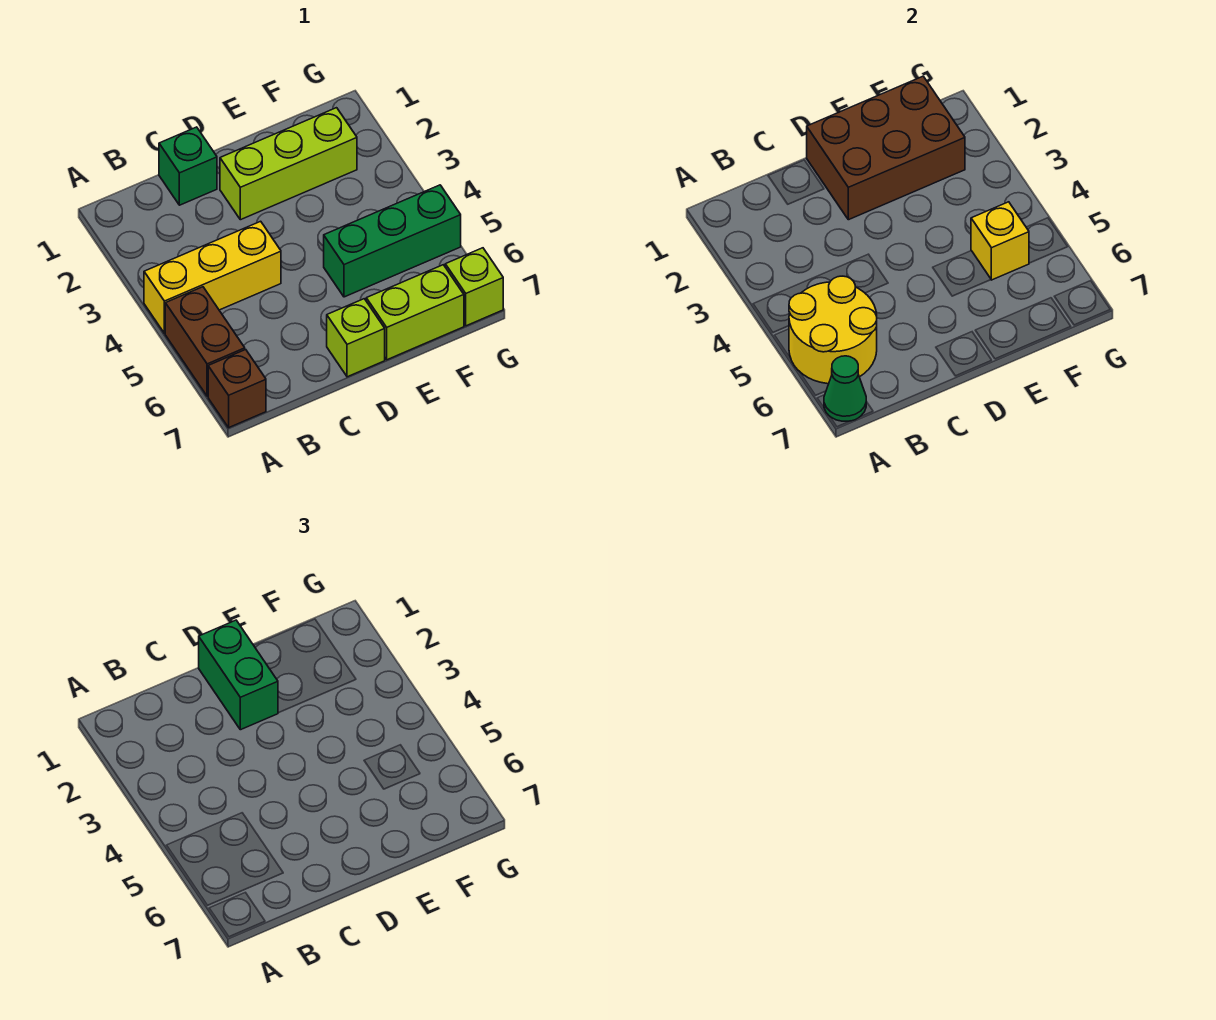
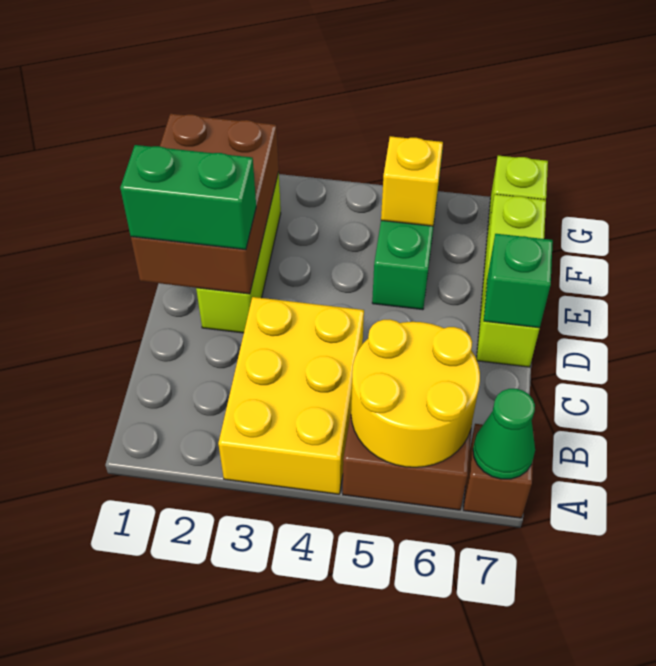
yellow 1x3 brick [144,221,281,333] -> yellow 2x3 brick [218,297,364,494]
green 1x1 brick [159,127,217,205] -> green 1x1 brick moved to [484,234,553,328]

